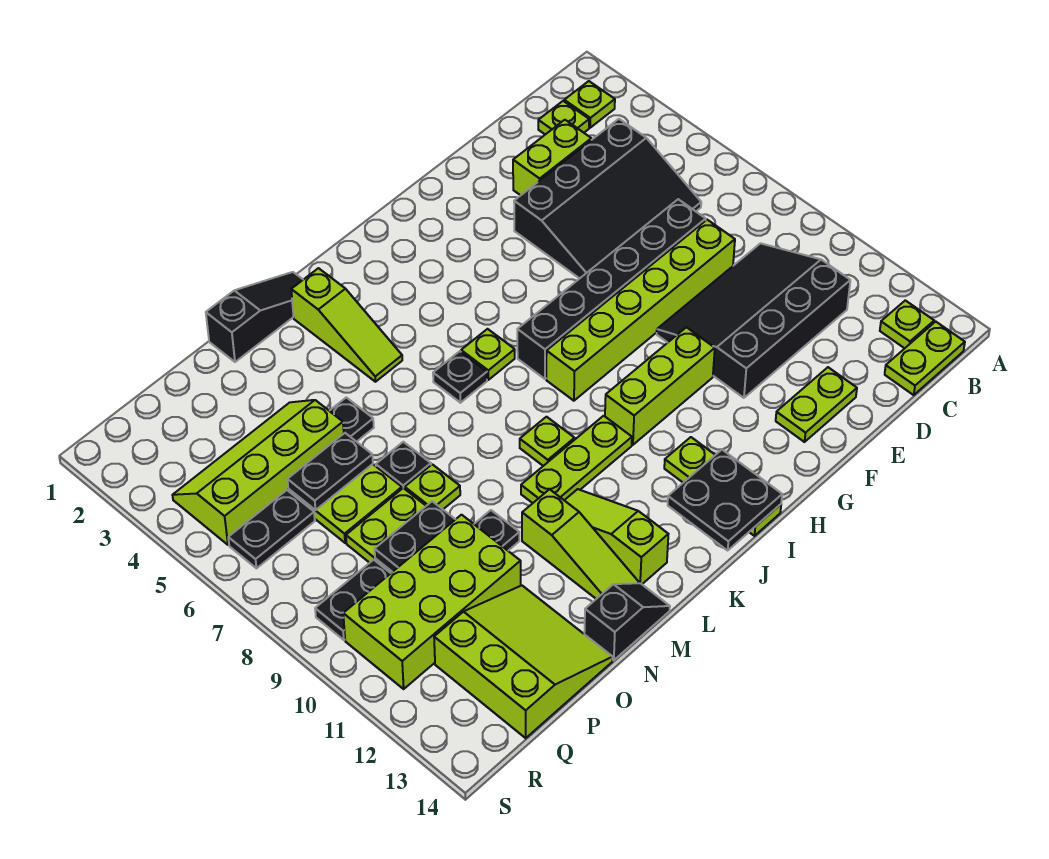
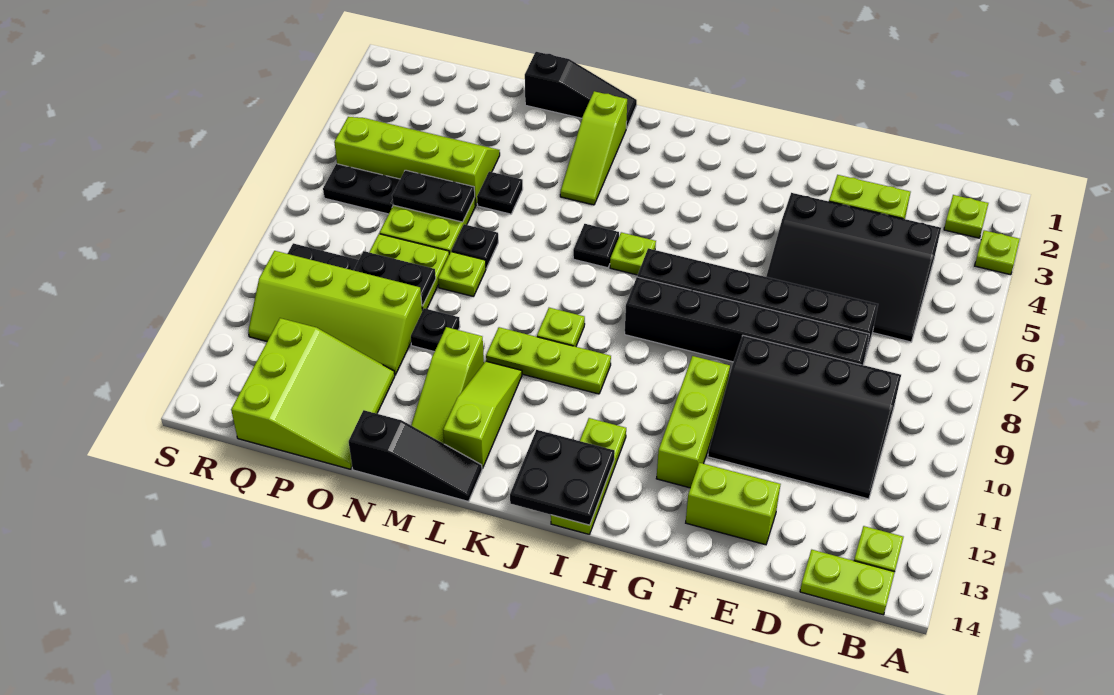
lime 1x1 plate [538,101,589,135] -> lime 1x1 plate moved to [975,230,1020,275]
black 3x4 slope [657,243,850,398] -> black 3x4 slope turned to [708,335,901,499]
lime 1x6 brick [546,220,735,401] -> black 1x6 brick [625,277,869,365]
lime 1x2 plate [776,367,857,442] -> lime 1x2 brick [686,463,781,545]
lime 1x3 brick [605,327,715,445] -> lime 1x3 brick turned to [656,356,730,488]
black 1x2 slope [584,583,670,660] -> black 1x3 slope [349,410,482,502]
lime 2x4 brick [343,515,521,689] -> lime 2x4 slope [248,251,422,375]

